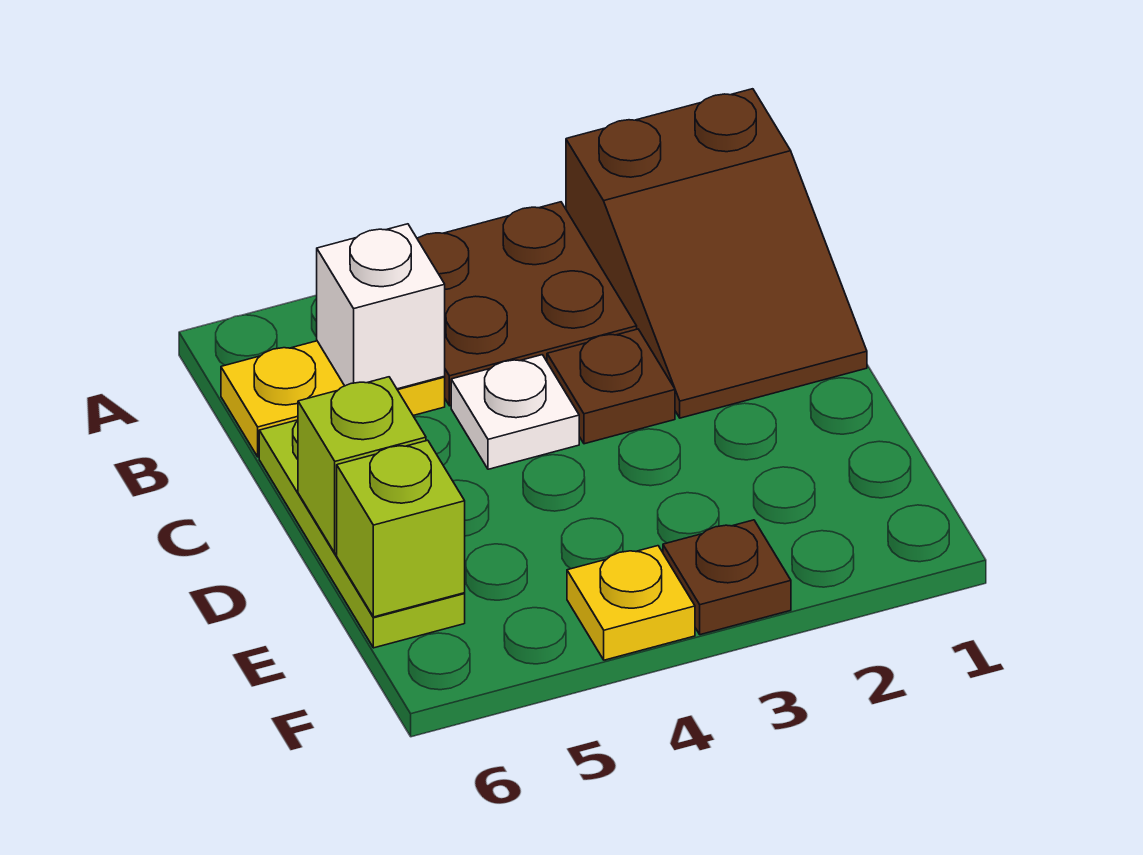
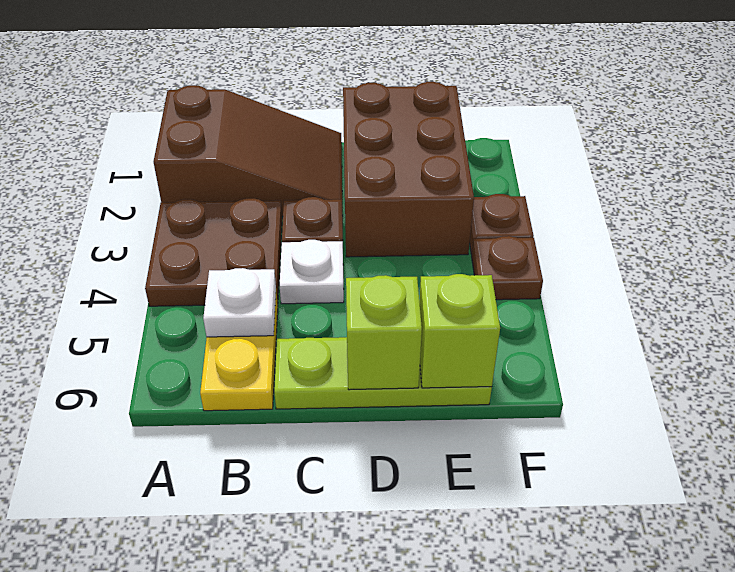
white 1x1 brick [317,224,445,389] -> white 1x1 plate [203,268,276,337]
none -> brown 2x3 brick [343,82,474,257]
yellow 1x1 plate [567,546,695,660] -> brown 1x1 plate [472,236,543,300]

